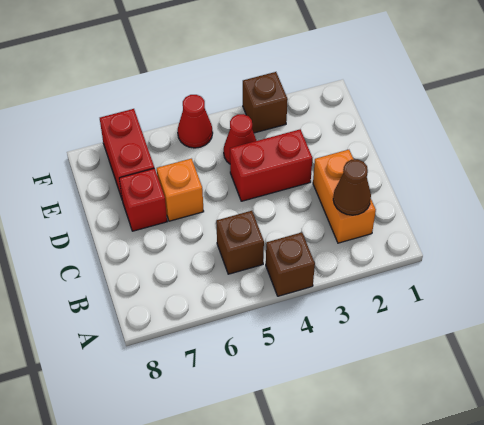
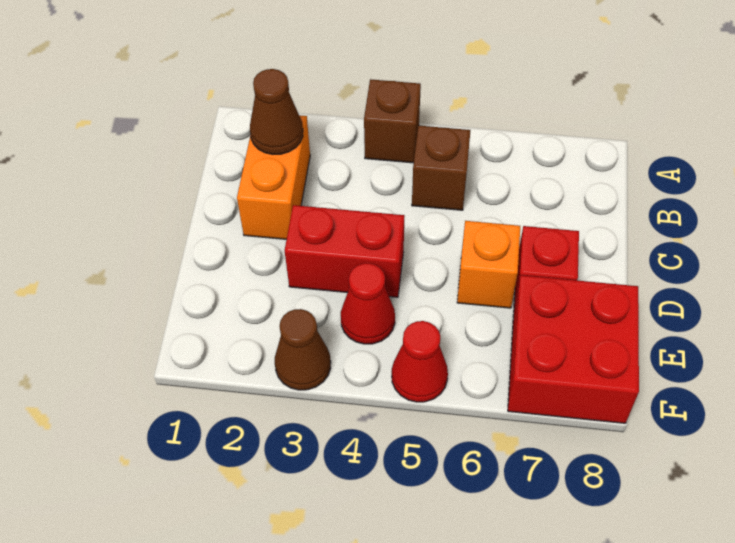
red 1x2 brick [100,109,154,198] -> red 2x2 brick [508,275,639,423]
brown 1x1 brick [243,72,288,133] -> brown 1x1 cone [275,309,331,390]

